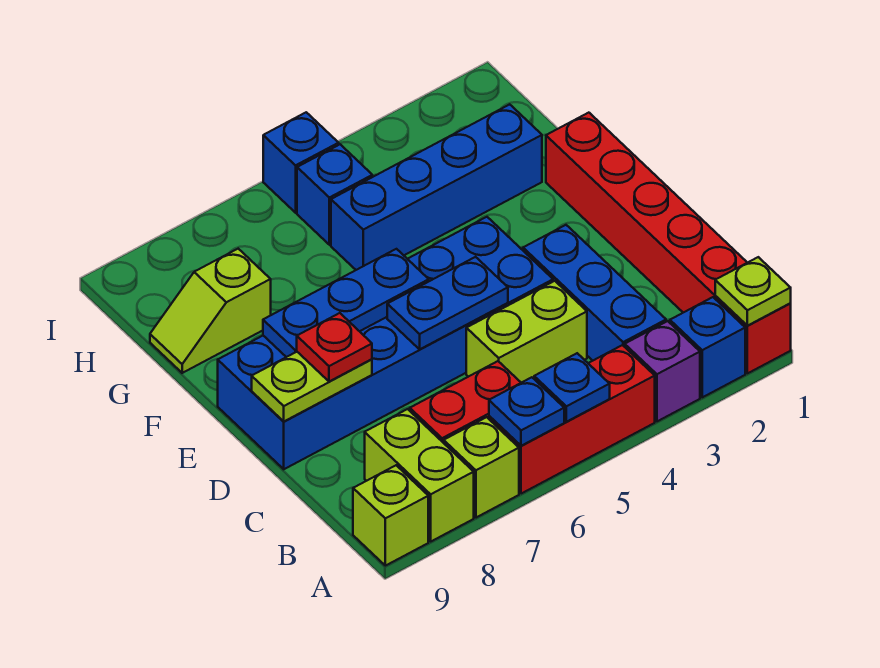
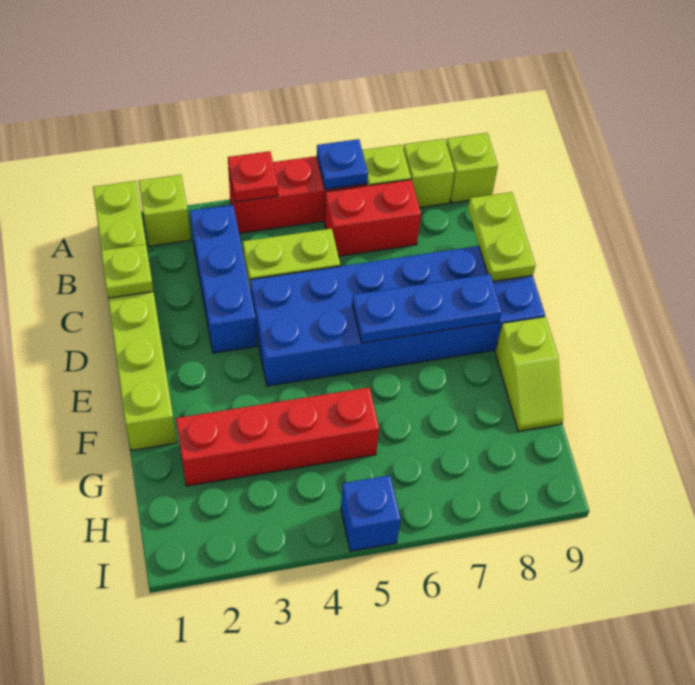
red 1x6 brick [546,113,791,373] -> lime 1x6 brick [93,181,177,451]
lime 1x1 plate [715,257,791,326] -> lime 1x1 plate moved to [101,244,153,298]
blue 1x1 brick [670,297,745,397] -> lime 1x1 brick [139,175,191,246]
purple 1x1 brick [625,321,700,421] -> none
blue 1x1 plate [534,353,610,422] -> none
lime 1x2 brick [365,409,474,541] -> lime 1x1 brick [403,139,455,208]
blue 1x2 plate [387,257,508,349] -> none
lime 1x2 plate [252,352,372,421] -> lime 1x2 plate turned to [468,192,536,281]
red 1x1 plate [297,313,372,382] -> red 1x1 plate moved to [228,151,278,202]
blue 1x4 brick [331,104,542,270] -> red 1x4 brick [176,387,379,486]
lime 1x2 slope [150,249,271,373] -> lime 1x2 slope turned to [495,317,563,431]
blue 1x1 brick [297,144,372,245] -> none

